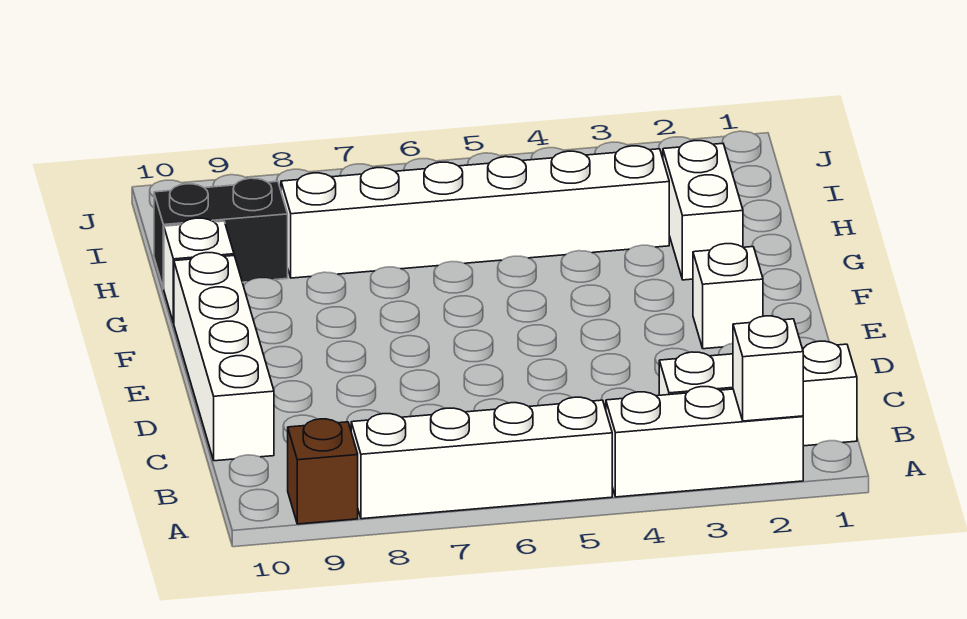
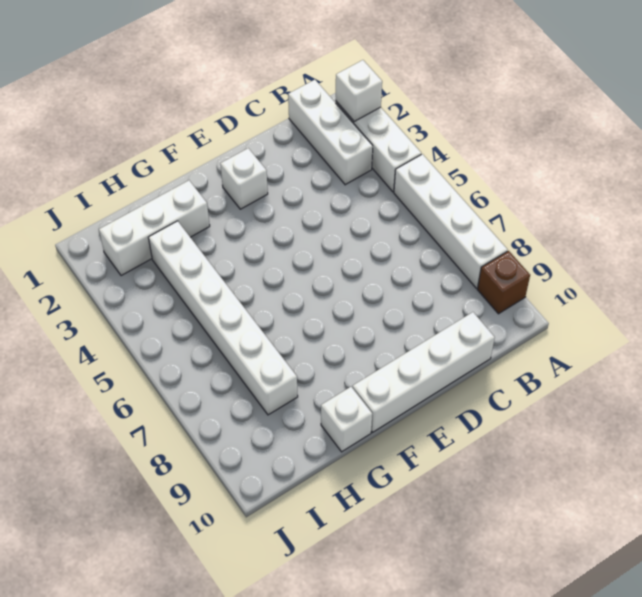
white 1x2 brick [663,141,743,280] -> white 1x3 brick [99,180,210,276]
black 1x2 brick [154,178,288,289] -> none

